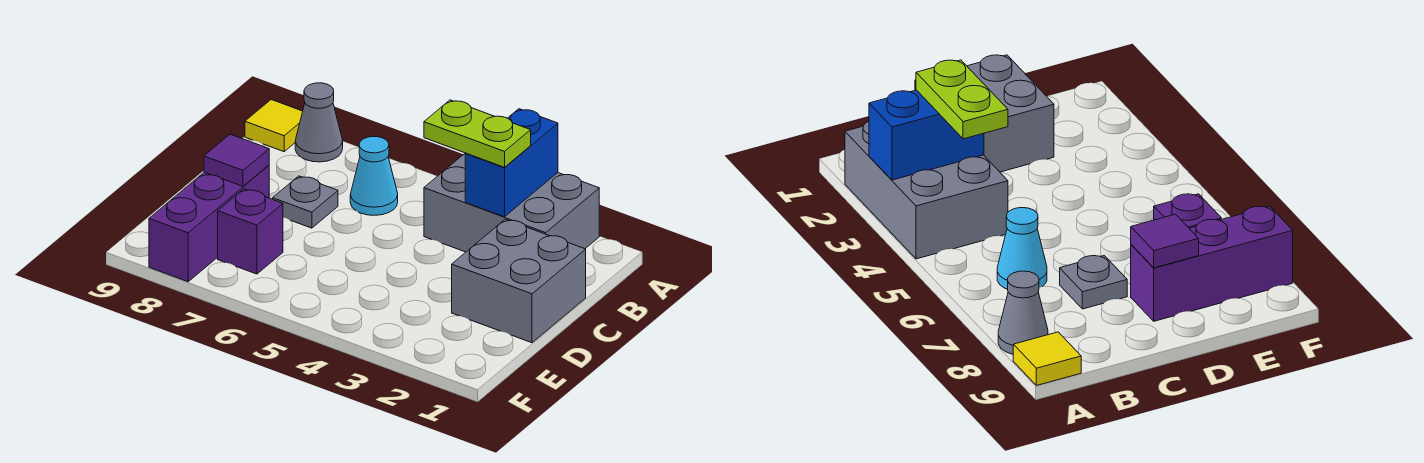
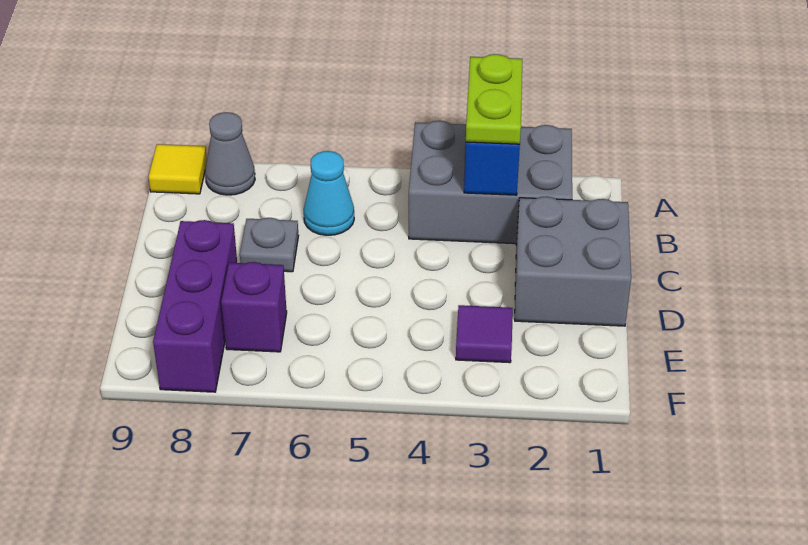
lime 1x2 plate [424,100,531,167] -> lime 1x2 plate turned to [466,54,522,145]
purple 1x1 tile [204,134,269,186] -> purple 1x1 tile moved to [456,305,513,363]

